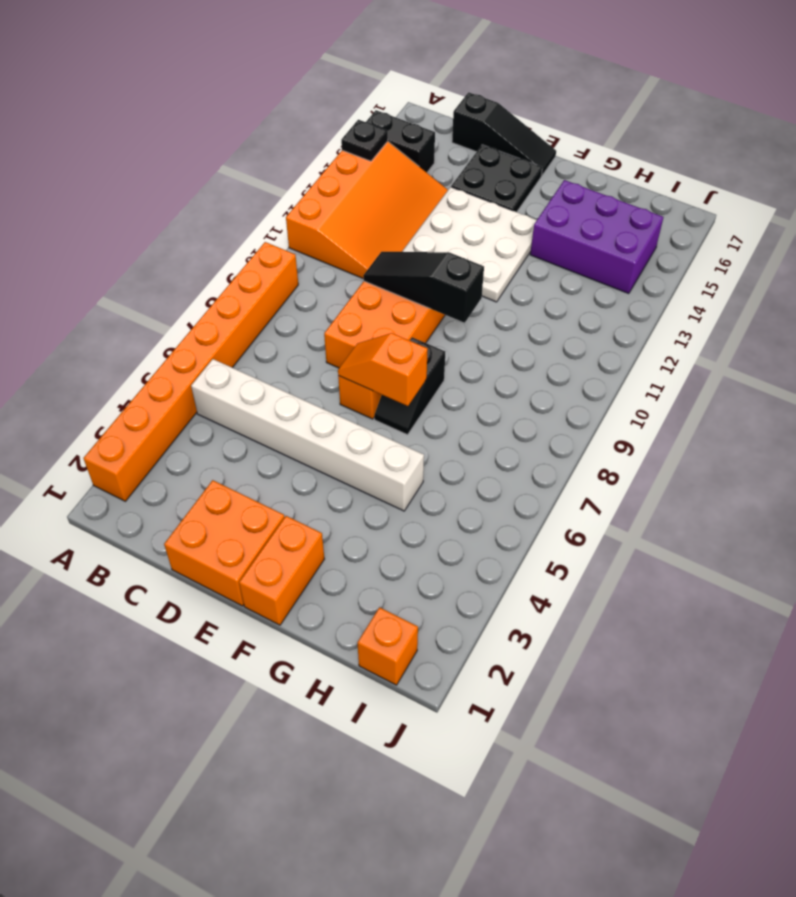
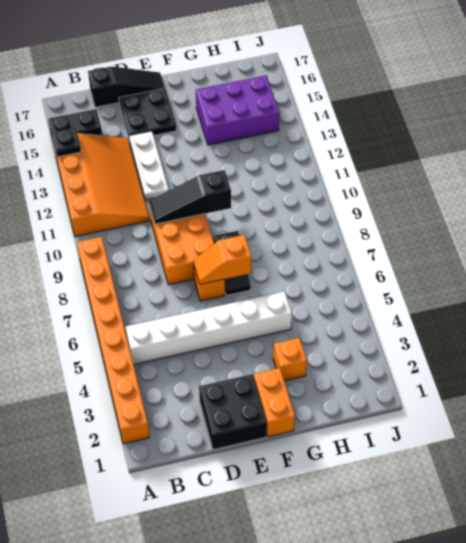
orange 2x2 brick [164,480,285,606] -> black 2x2 brick [199,374,267,450]
white 3x3 plate [402,187,537,302] -> white 1x3 plate [129,131,169,200]
orange 1x1 brick [358,607,418,685] -> orange 1x1 brick moved to [273,338,307,381]

